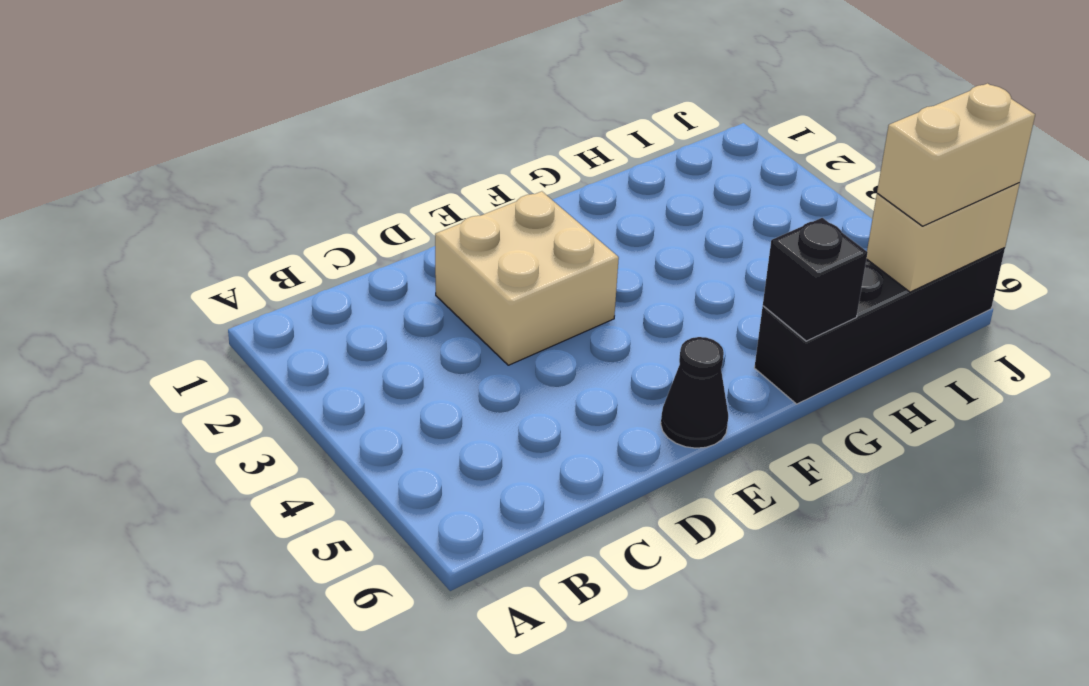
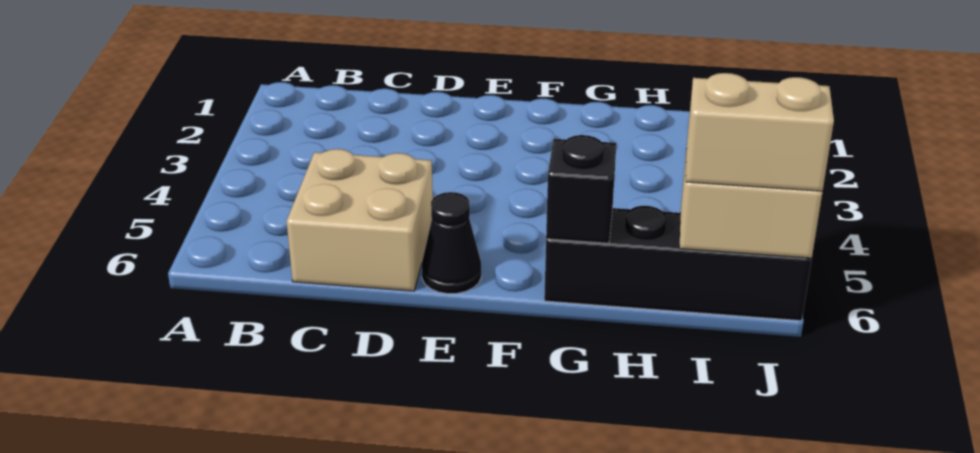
tan 2x2 brick [435,191,619,365] -> tan 2x2 brick moved to [287,149,433,291]

